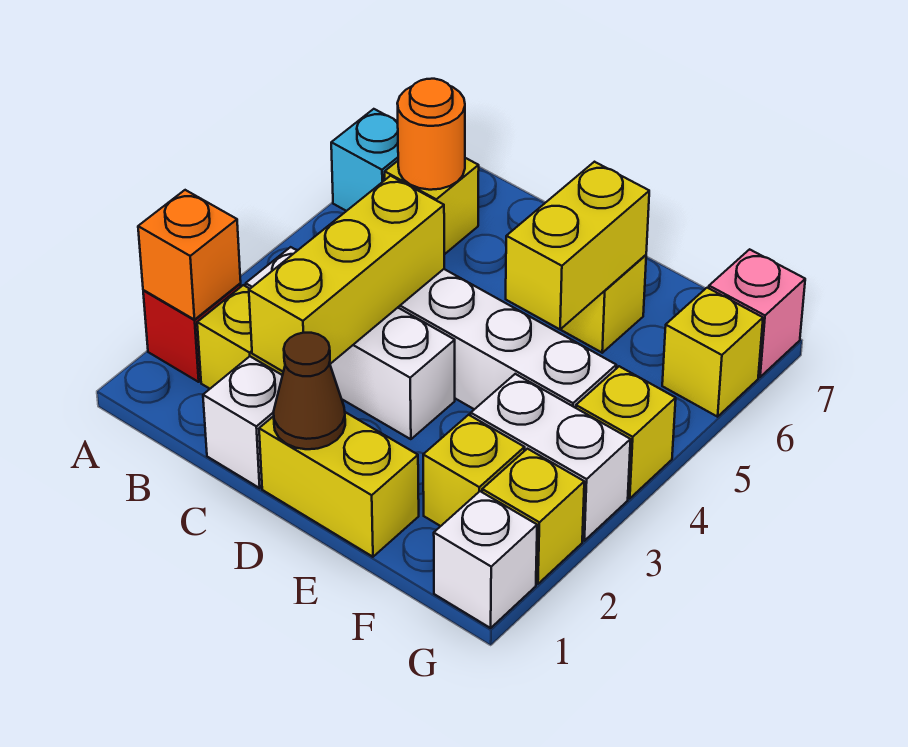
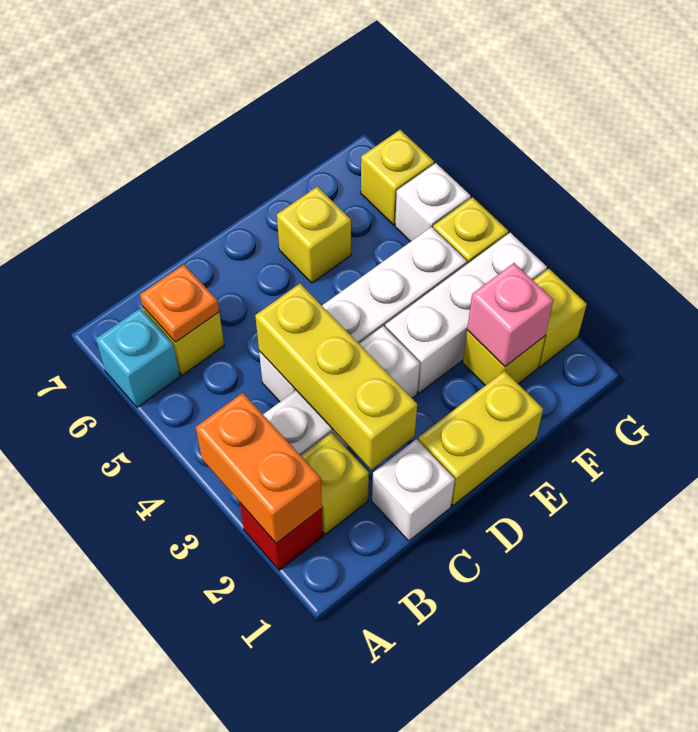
orange 1x1 brick [138,190,241,320] -> orange 1x2 brick [196,393,322,543]
orange 1x1 round brick [397,79,465,190] -> orange 1x1 plate [140,265,219,342]
brown 1x1 cone [273,333,345,449] -> none
yellow 1x2 brick [506,162,649,329] -> none
white 1x2 brick [471,374,631,541] -> white 1x3 brick [385,233,547,393]
white 1x1 brick [434,491,537,628] -> white 1x1 brick moved to [395,163,471,242]
pink 1x1 brick [709,249,805,377] -> pink 1x1 brick moved to [467,263,553,366]

